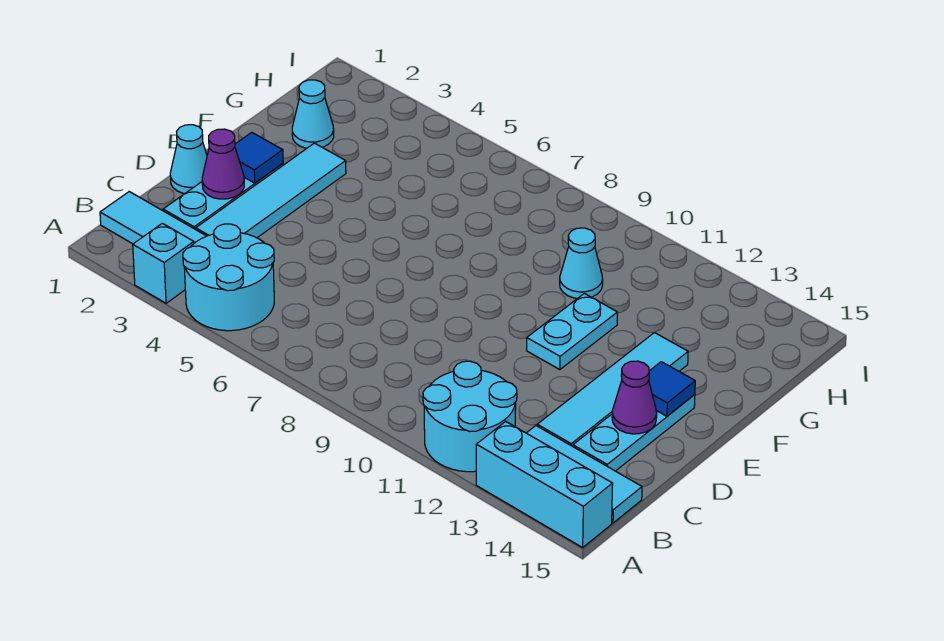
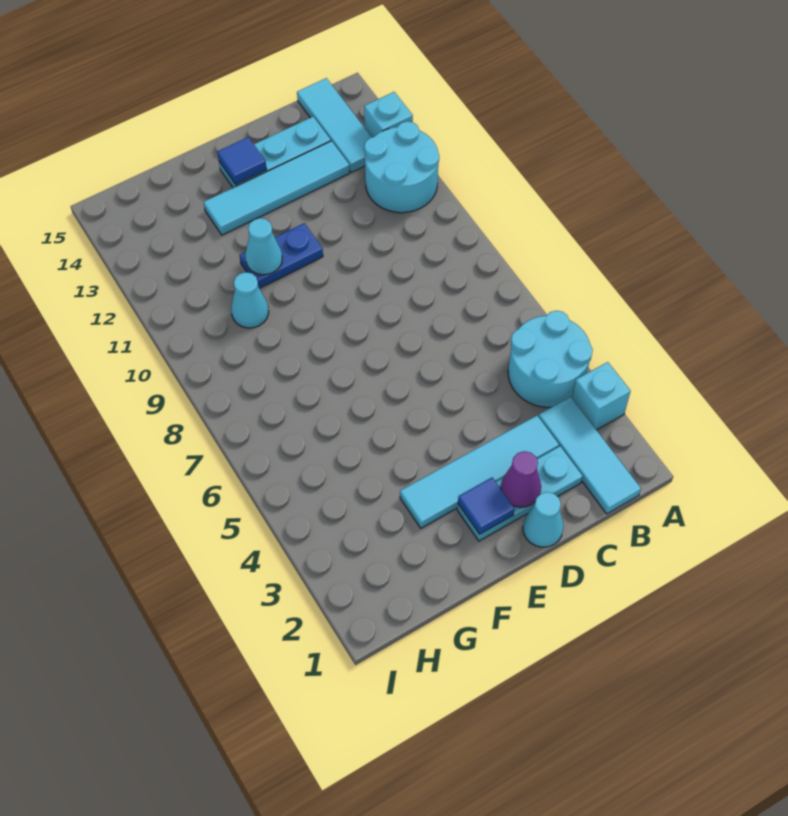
cyan 1x3 brick [476,421,613,548] -> cyan 1x1 brick [364,92,413,137]
purple 1x1 cone [612,361,657,434] -> none
cyan 1x2 plate [527,294,617,370] -> blue 1x2 plate [240,223,323,288]
cyan 1x1 cone [292,80,334,148] -> cyan 1x1 cone moved to [245,218,282,275]

